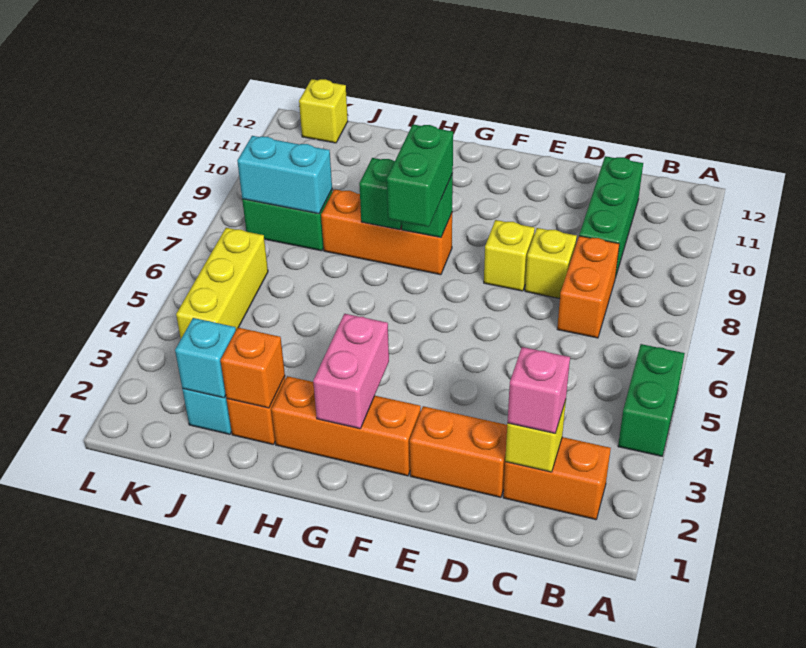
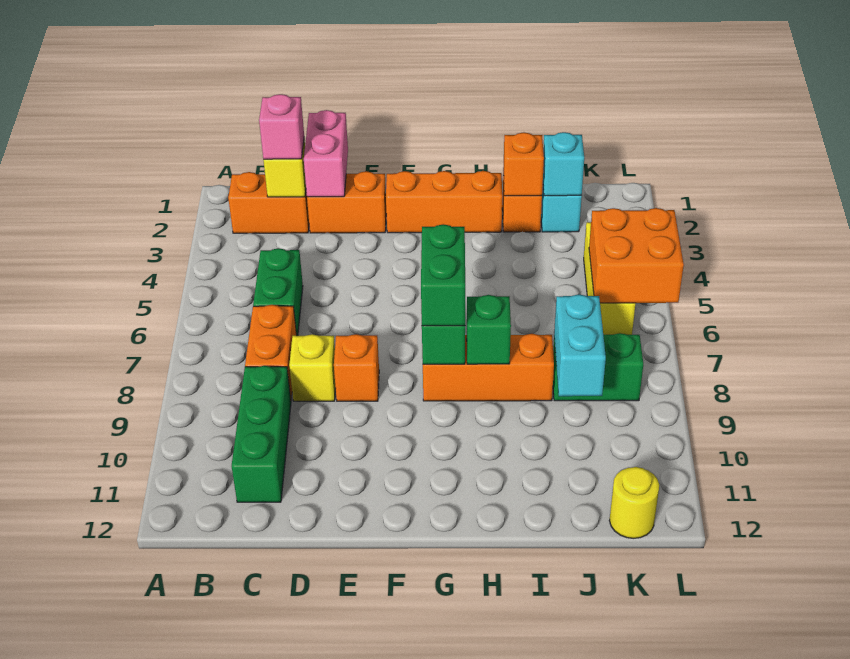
green 1x2 brick [618,344,685,456] -> green 1x2 brick moved to [253,248,303,336]
yellow 1x1 brick [484,220,535,291] -> orange 1x1 brick [334,334,379,401]
pink 1x2 brick [313,314,389,429] -> pink 1x2 brick moved to [304,110,348,197]
cyan 1x2 brick [237,136,332,214] -> cyan 1x2 brick turned to [554,294,606,396]
none -> orange 2x2 brick [589,208,684,303]
yellow 1x1 brick [299,79,348,143] -> yellow 1x1 round brick [609,467,659,538]

